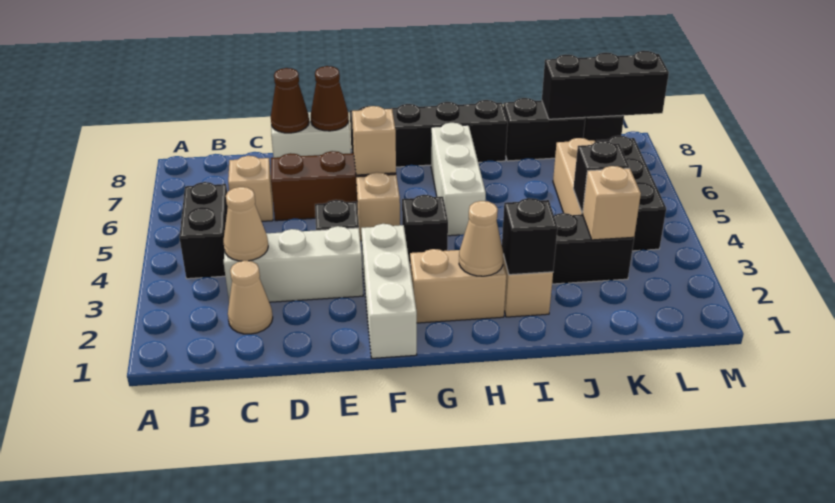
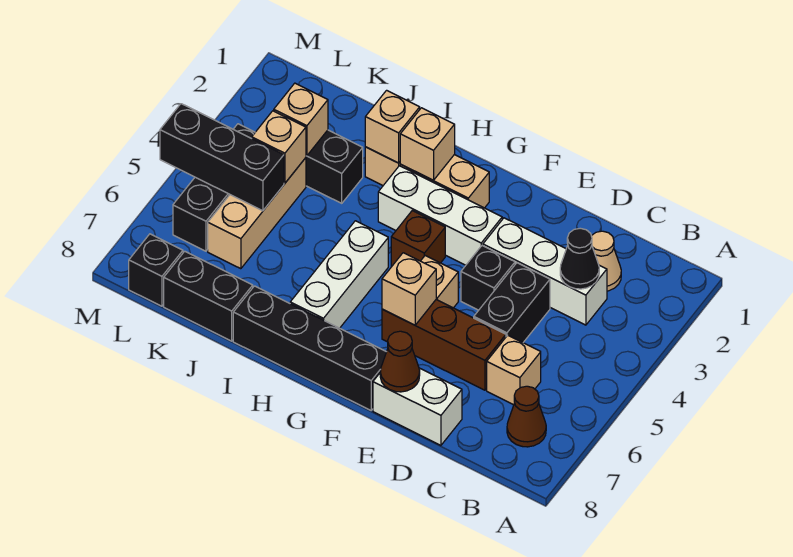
black 1x2 brick [179,182,228,279] -> black 1x2 brick moved to [474,263,550,342]
tan 1x1 cone [223,187,268,261] -> black 1x1 cone [560,228,599,289]
brown 1x1 cone [271,68,309,133] -> brown 1x1 cone moved to [507,386,546,447]
white 1x3 brick [361,224,417,358] -> white 1x3 brick turned to [378,166,502,265]
black 1x1 brick [402,195,448,264] -> brown 1x1 brick [391,211,445,267]
tan 1x1 cone [459,201,503,276] -> tan 1x1 brick [400,108,455,180]
black 1x1 brick [502,198,558,275] -> tan 1x1 brick [365,90,420,163]
black 1x1 brick [573,141,629,213] -> tan 1x1 brick [252,111,306,183]
black 1x3 brick [542,51,669,119] -> black 1x3 brick moved to [160,104,284,211]

